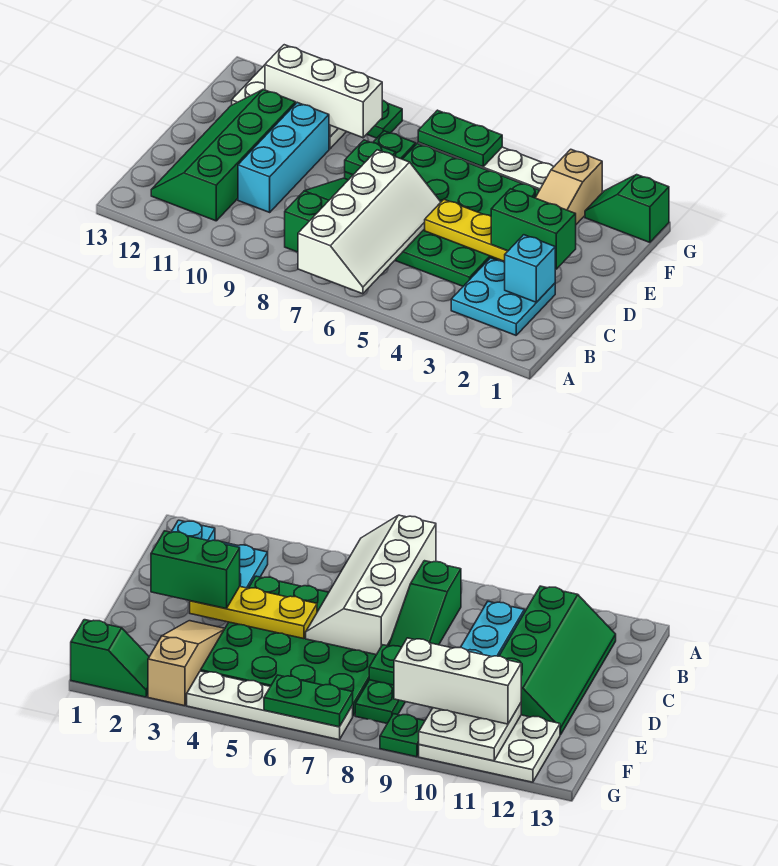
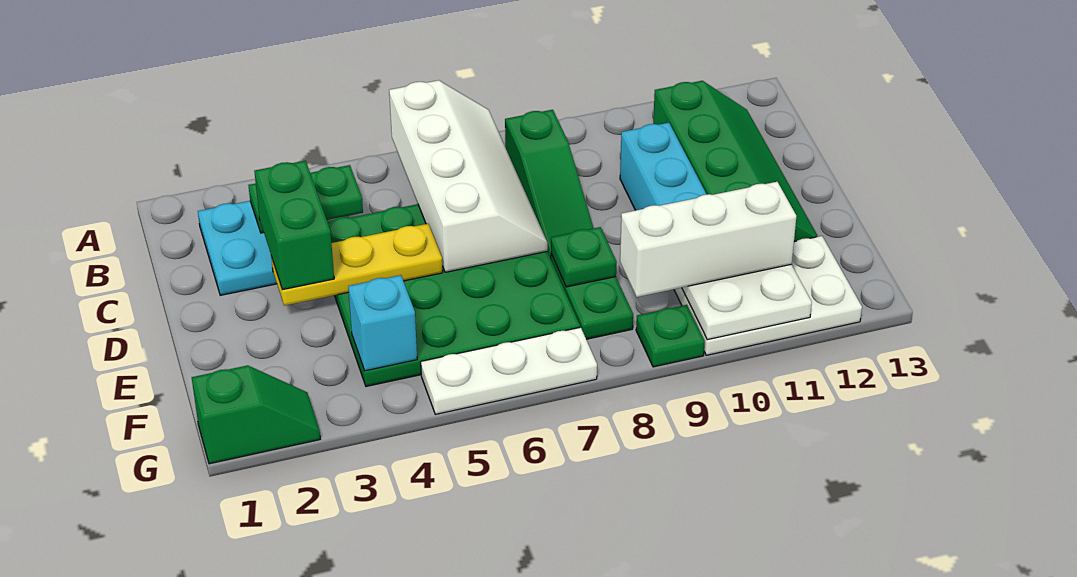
white 2x4 slope [298,150,441,294] -> white 2x4 slope turned to [389,80,548,272]
cyan 1x1 brick [505,235,555,302] -> cyan 1x1 brick moved to [348,275,417,371]
green 1x2 brick [491,189,576,269] -> green 1x2 brick turned to [254,161,334,290]
tan 1x3 slope [535,149,602,224] -> none
white 1x4 plate [418,142,554,190] -> white 1x3 plate [421,327,597,414]
green 1x2 plate [418,110,502,167] -> green 1x2 plate moved to [249,165,363,233]

